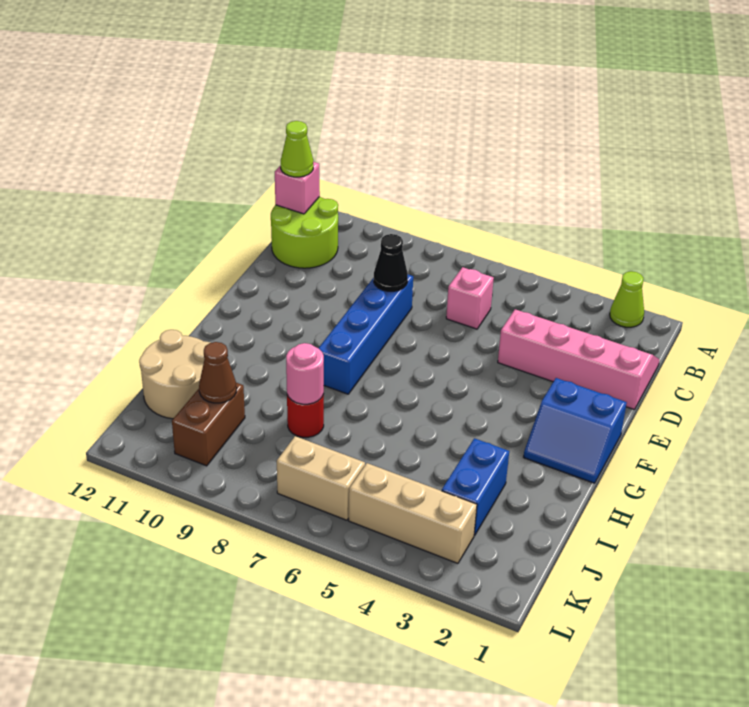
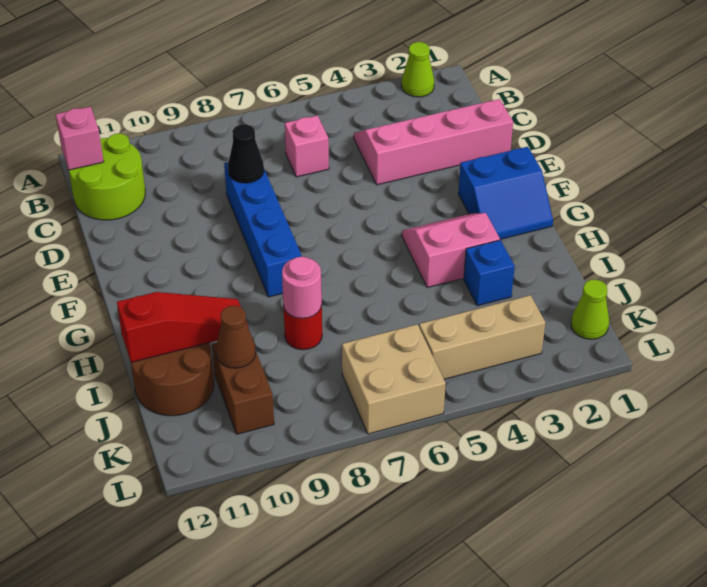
lime 1x1 cone [281,121,313,177] -> lime 1x1 cone moved to [571,280,609,339]
none -> pink 2x2 slope [402,213,500,288]
blue 1x2 brick [442,438,509,535] -> blue 1x1 brick [464,240,515,306]
none -> red 1x3 slope [117,292,248,362]
tan 2x2 round brick [139,330,210,419] -> brown 2x2 round brick [131,343,214,416]
tan 1x2 brick [277,436,365,520] -> tan 2x2 brick [342,324,446,434]

